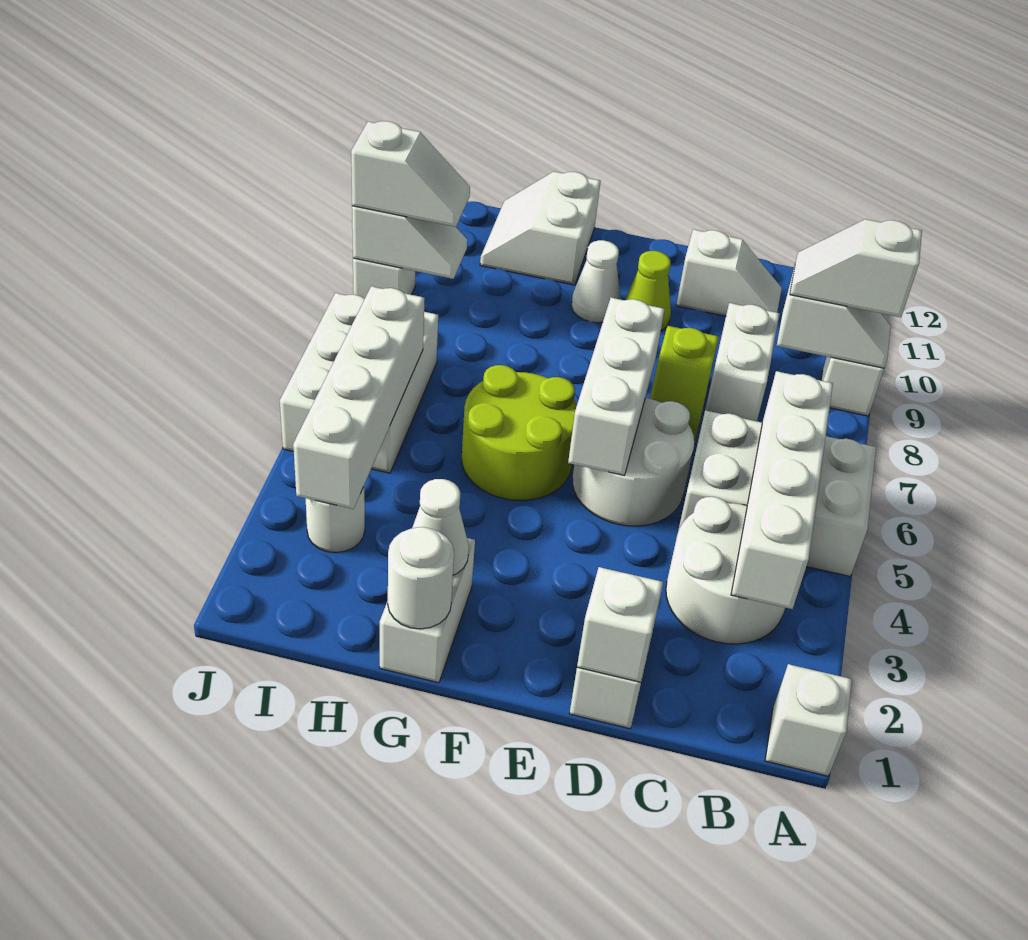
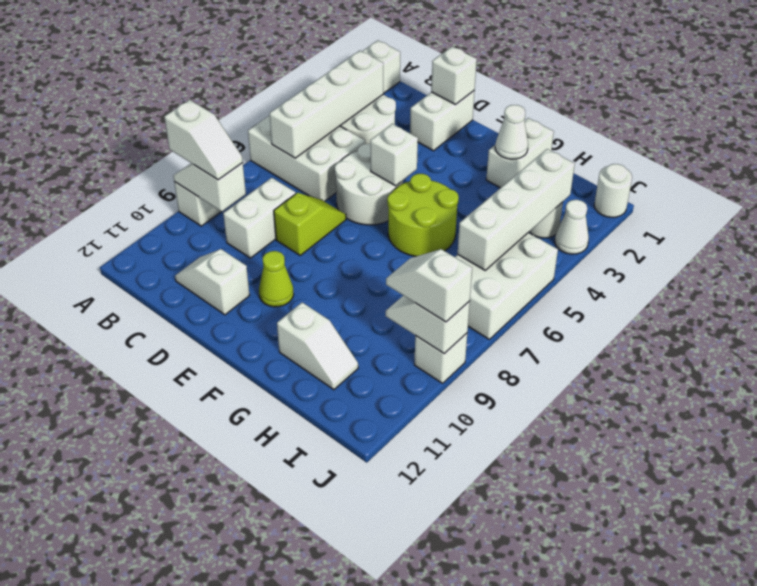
white 1x3 brick [568,298,664,475] -> white 1x1 brick [370,124,418,186]
white 1x1 cone [571,240,621,323] -> white 1x1 cone moved to [555,200,589,254]
white 1x1 round brick [388,527,454,629] -> white 1x1 round brick moved to [594,164,632,217]
white 2x2 slope [480,171,601,285] -> white 1x2 slope [277,302,358,390]

